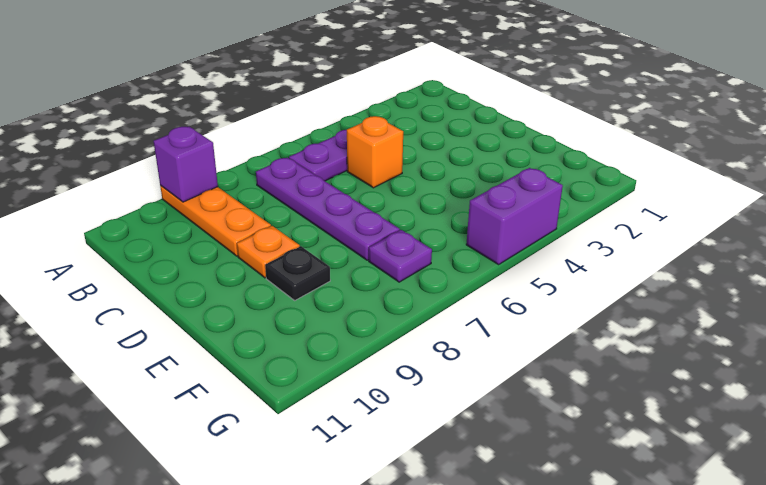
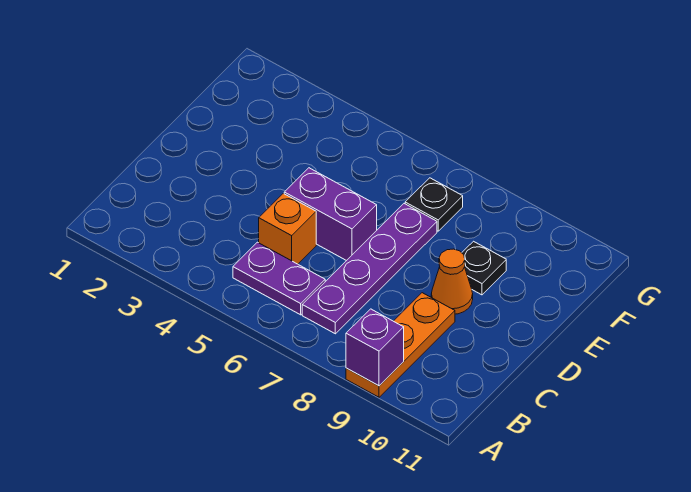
orange 1x1 plate [237,226,300,278] -> orange 1x1 cone [431,249,473,314]
purple 1x1 plate [369,230,432,282] -> black 1x1 plate [405,178,463,231]
purple 1x2 brick [466,168,563,264] -> purple 1x2 brick moved to [284,168,377,261]

